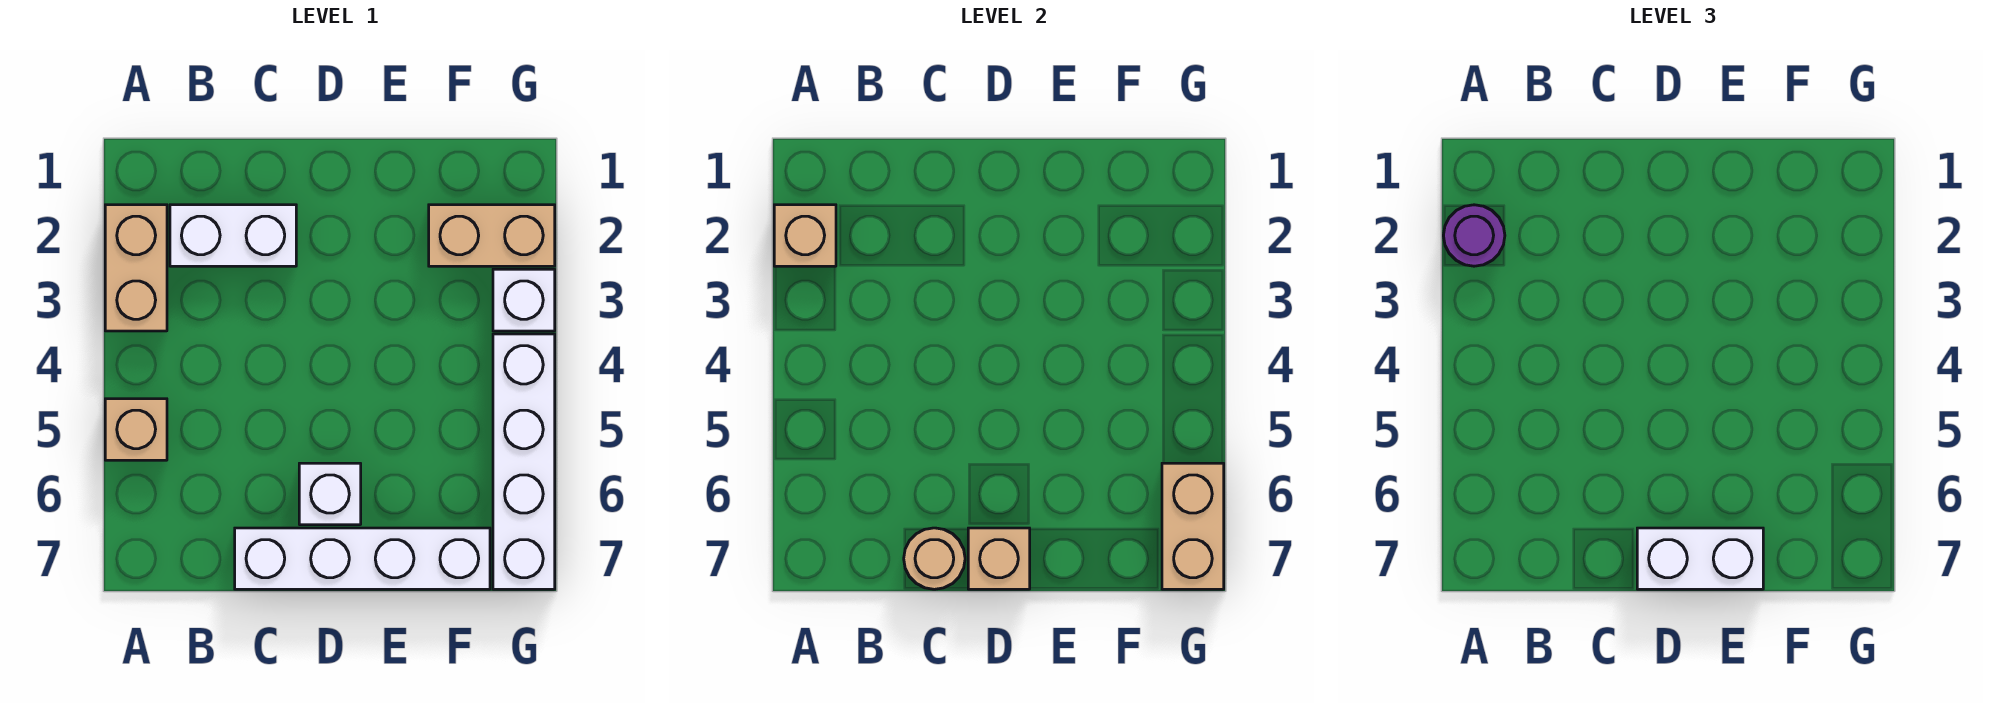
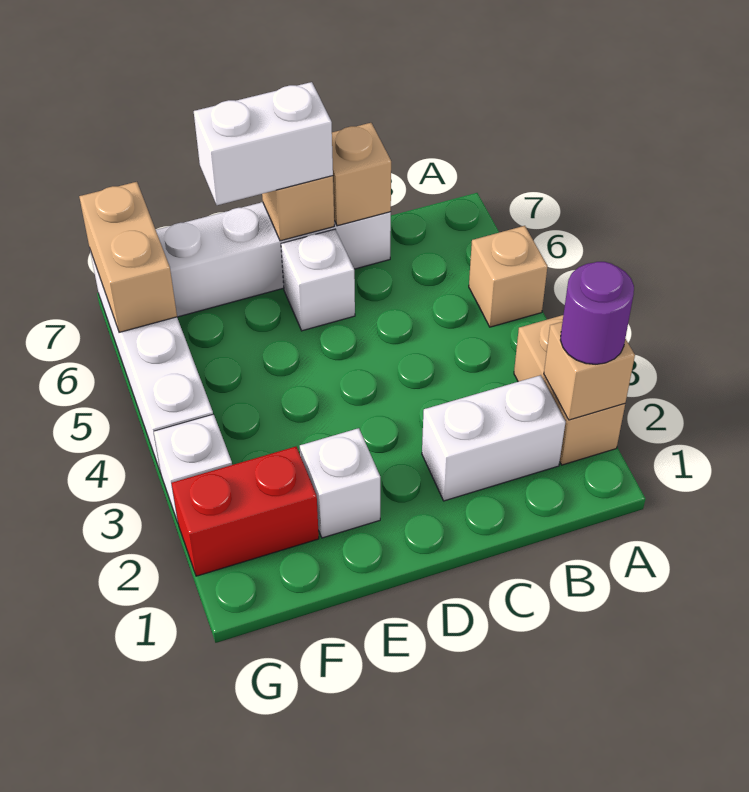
tan 1x1 round brick [904,528,965,589] -> tan 1x1 brick [332,123,391,226]
none -> white 1x1 brick [300,428,380,538]
tan 1x2 brick [429,205,555,266] -> red 1x2 brick [172,447,319,576]

